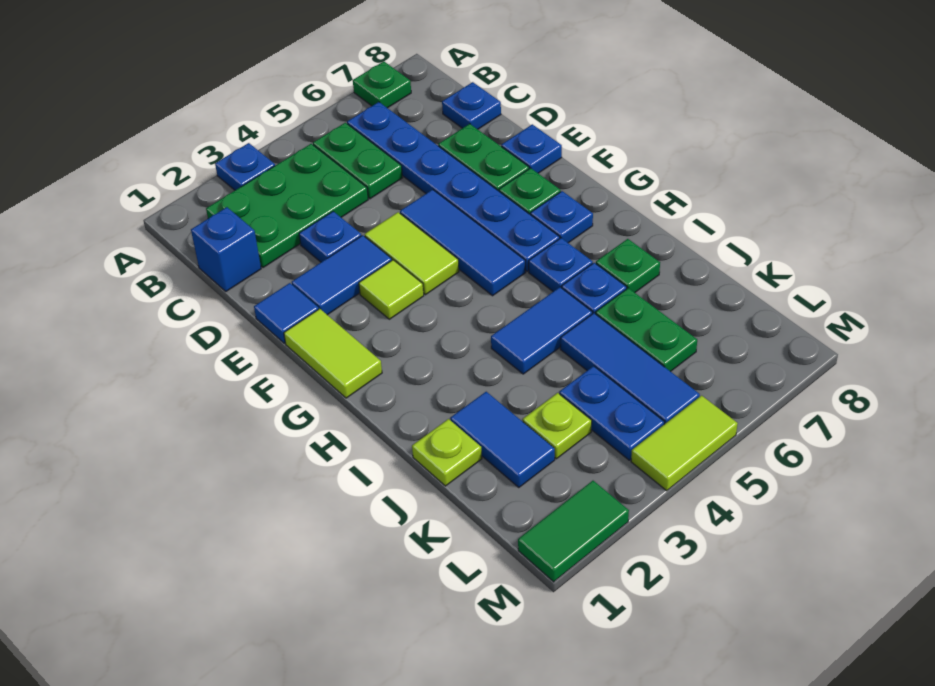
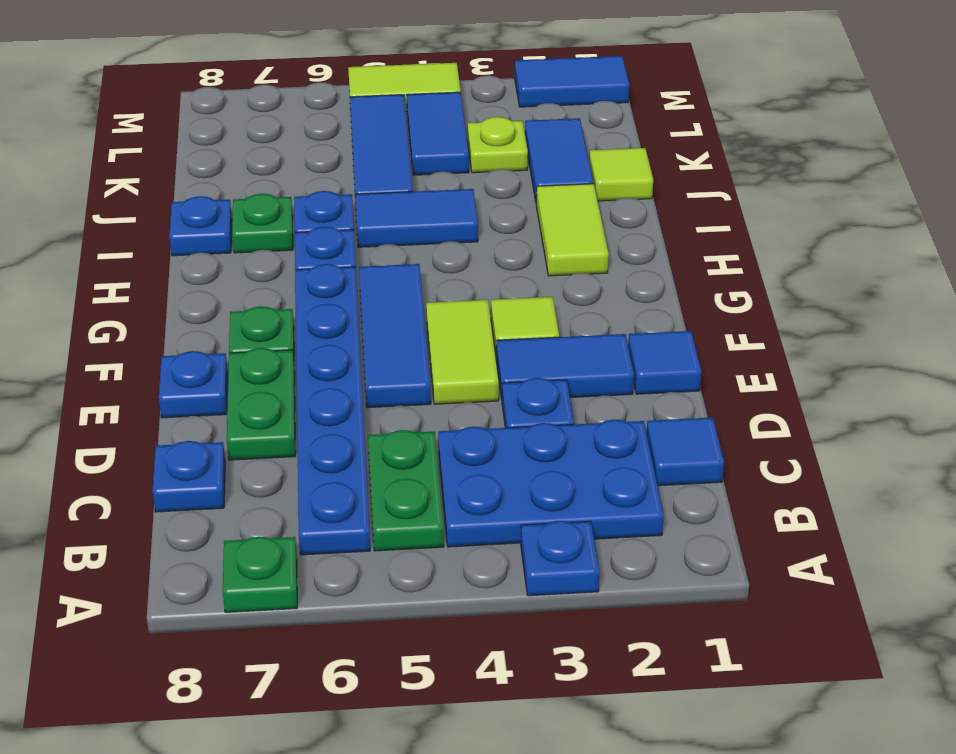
green 2x3 plate [206,144,368,268] -> blue 2x3 plate [438,419,664,547]
blue 1x1 brick [191,207,261,291] -> blue 1x1 tile [646,417,724,486]
lime 1x2 tile [284,309,382,398] -> lime 1x2 tile moved to [536,184,609,276]
blue 1x1 plate [530,191,593,243] -> blue 1x1 plate moved to [169,196,232,256]
lime 1x1 plate [412,419,482,486] -> lime 1x1 tile [589,148,653,201]
green 1x2 plate [596,288,697,372] -> none
blue 1x2 plate [559,366,664,460] -> blue 1x2 tile [407,92,469,175]
green 1x2 tile [518,481,629,582] -> blue 1x2 tile [515,56,629,107]

